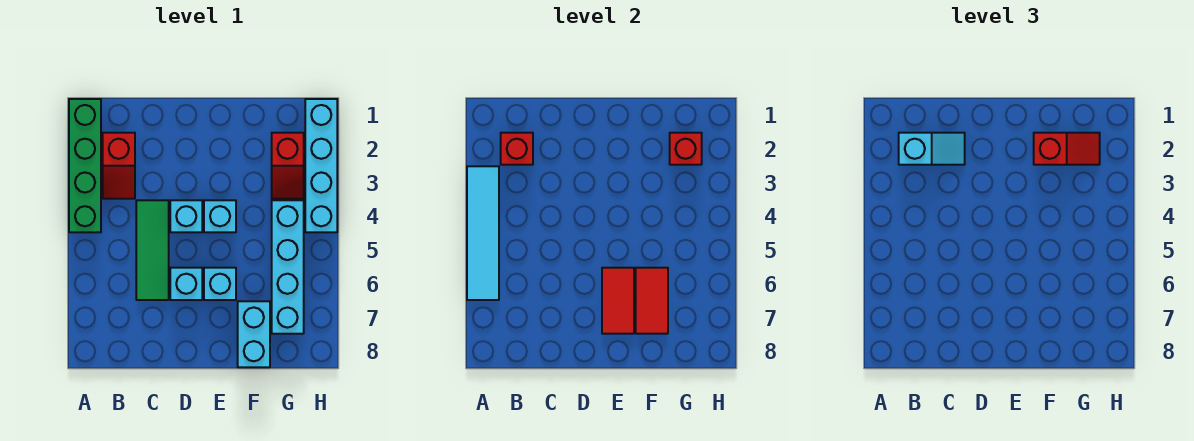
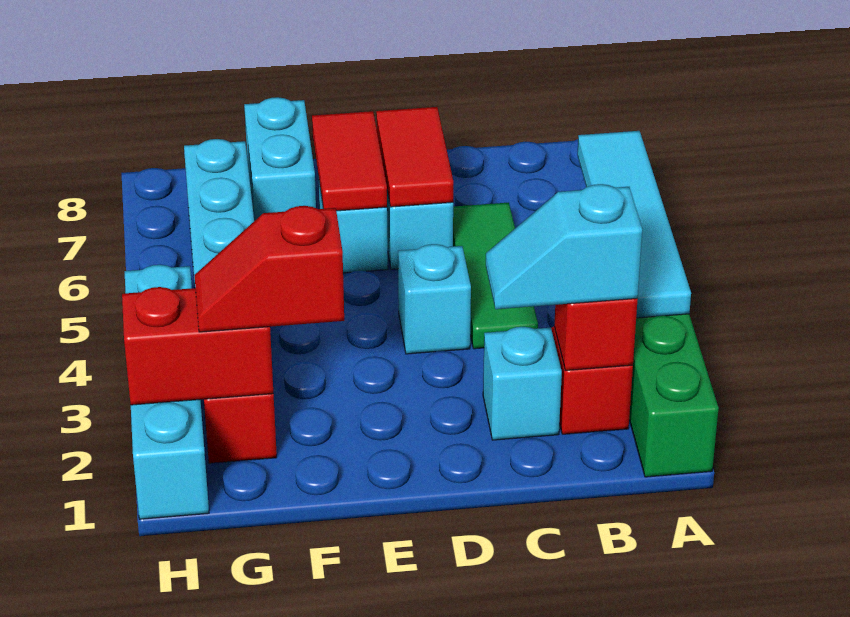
cyan 1x1 brick [204,200,236,232] -> cyan 1x1 brick moved to [483,327,562,440]
red 1x2 tile [636,268,668,334] -> red 1x2 tile moved to [376,107,453,207]
red 1x1 brick [670,133,702,165] -> red 1x2 brick [122,287,273,405]

